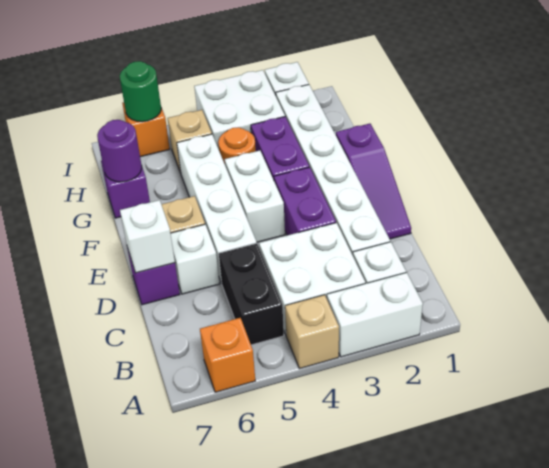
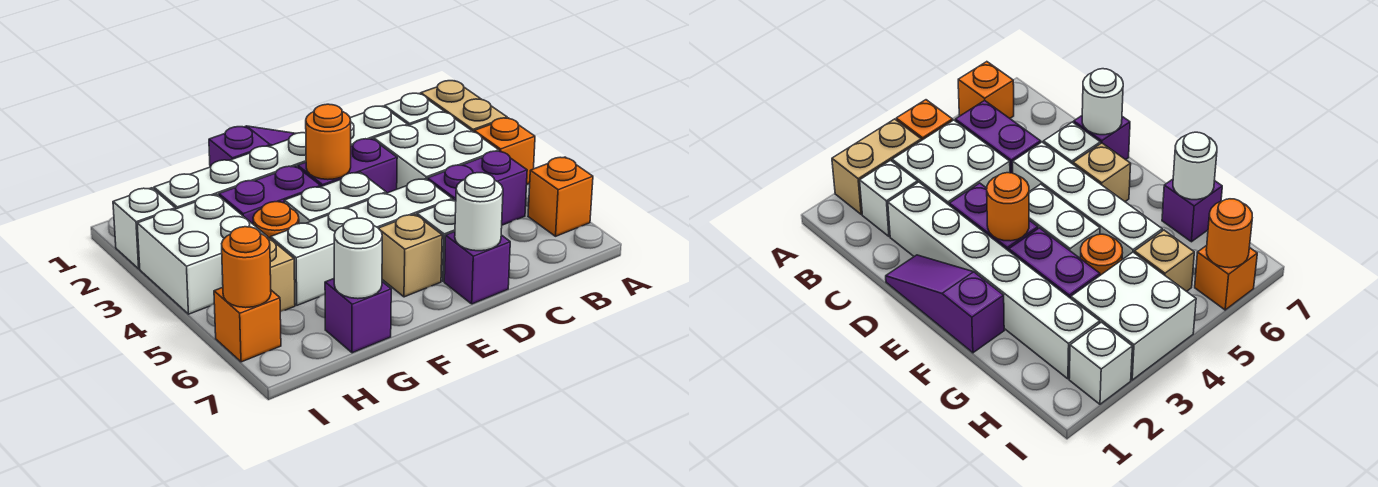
white 1x2 brick [327,272,423,357] -> tan 1x2 brick [421,81,507,132]
tan 1x1 brick [285,295,339,369] -> orange 1x1 brick [474,118,535,184]
black 1x2 brick [219,243,284,345] -> purple 1x2 brick [428,151,527,225]
white 1x1 brick [120,200,175,273] -> white 1x1 round brick [455,173,503,251]
none -> orange 1x1 round brick [306,104,351,180]
purple 1x1 round brick [97,120,142,182] -> white 1x1 round brick [334,218,382,299]
green 1x1 round brick [120,61,161,122] -> orange 1x1 round brick [222,227,271,308]

